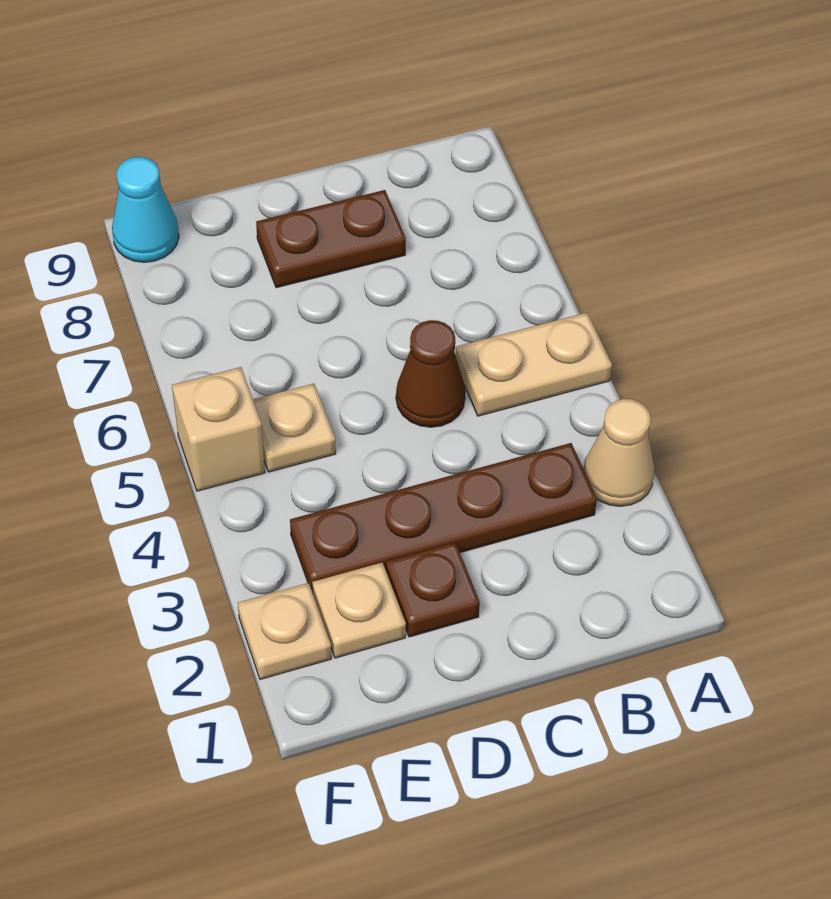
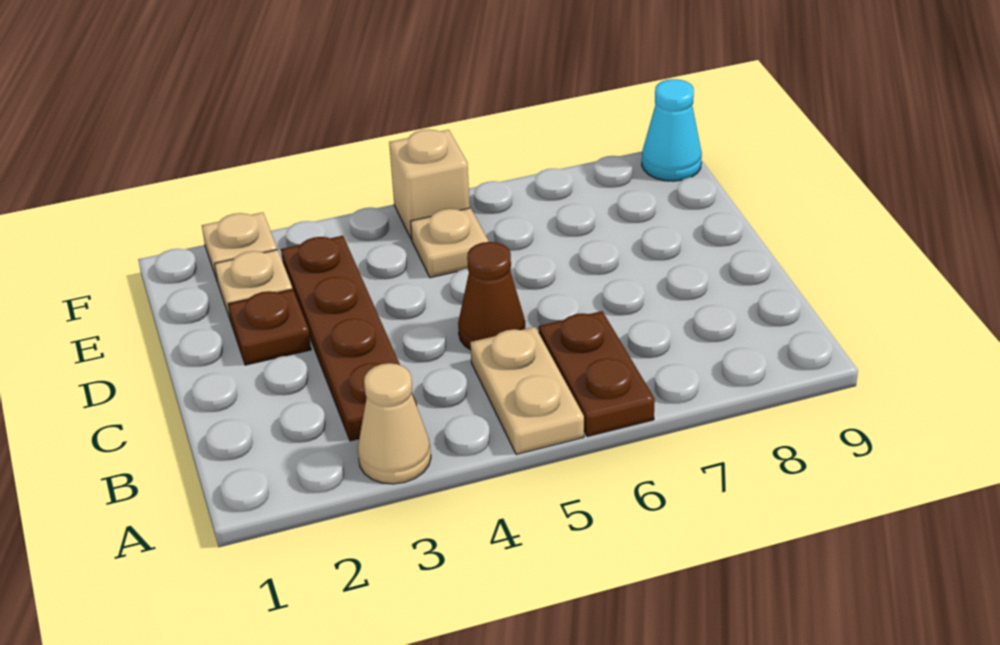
brown 1x2 plate [256,190,406,288] -> brown 1x2 plate moved to [539,311,655,437]

